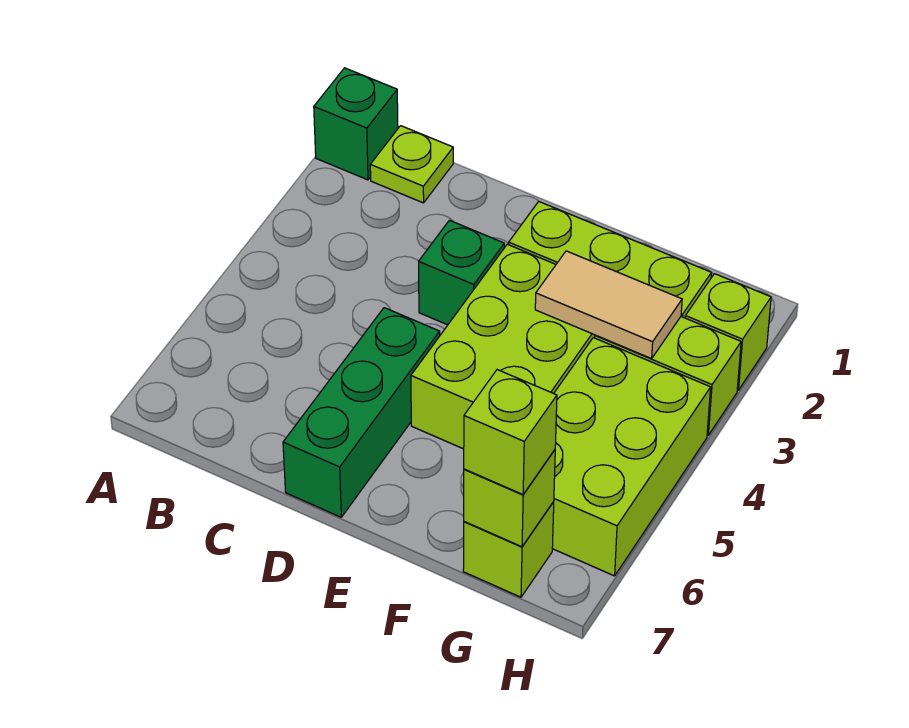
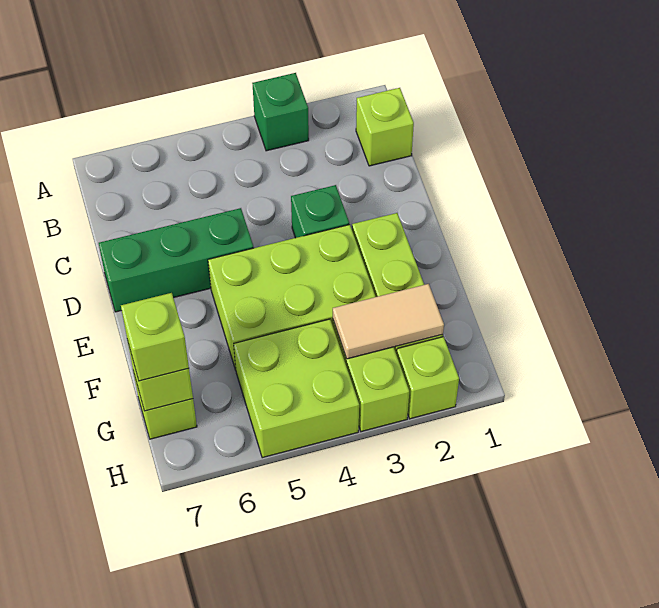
green 1x1 brick [314,68,398,180] -> green 1x1 brick moved to [252,73,309,151]
lime 1x1 plate [370,126,453,203] -> lime 1x1 brick [356,88,414,166]
tan 1x2 tile [535,251,682,359] -> tan 1x2 tile turned to [333,284,444,359]
lime 2x3 brick [552,338,711,576] -> lime 2x2 brick [234,319,359,458]

